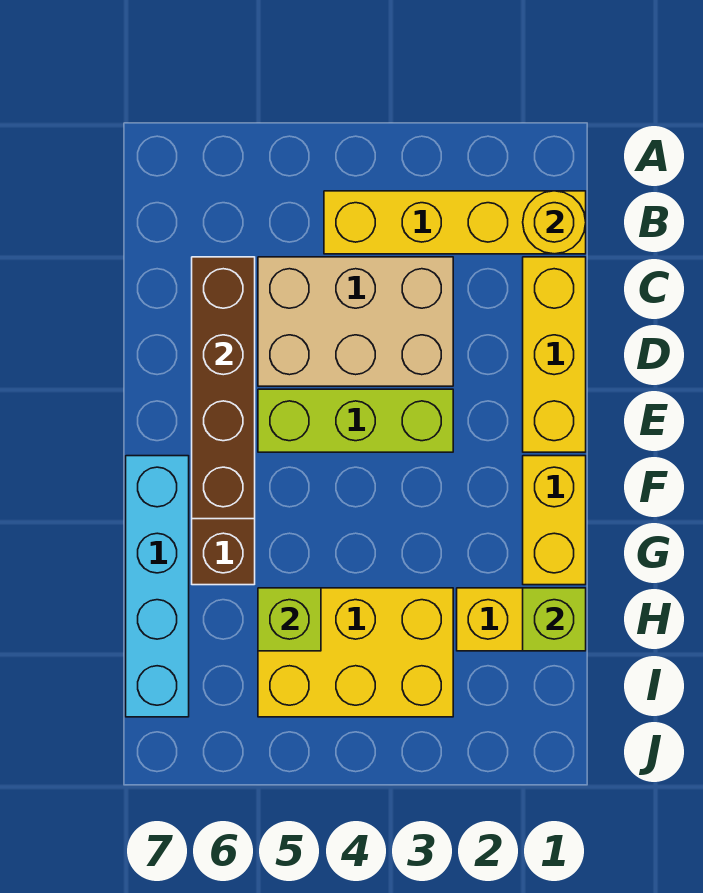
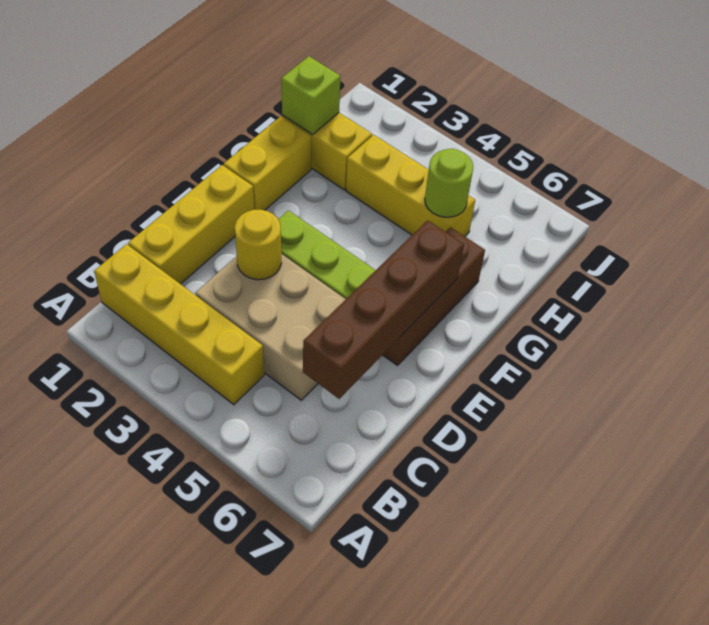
yellow 1x1 round brick [523,191,586,254] -> yellow 1x1 round brick moved to [235,210,281,280]
cyan 1x4 brick [126,456,189,717] -> none
yellow 2x3 brick [258,588,453,717] -> yellow 1x3 brick [346,135,475,236]
lime 1x1 brick [258,588,321,651] -> lime 1x1 round brick [425,149,473,217]

